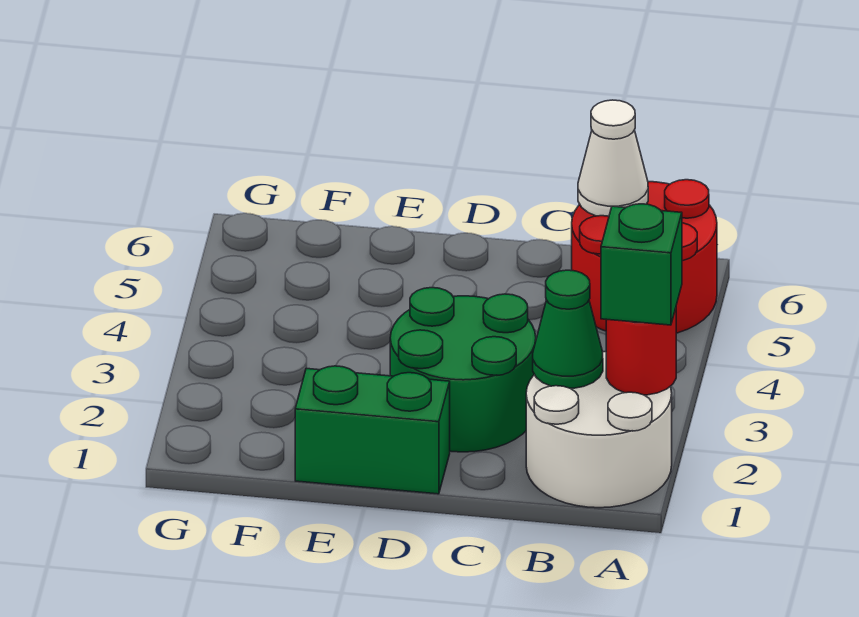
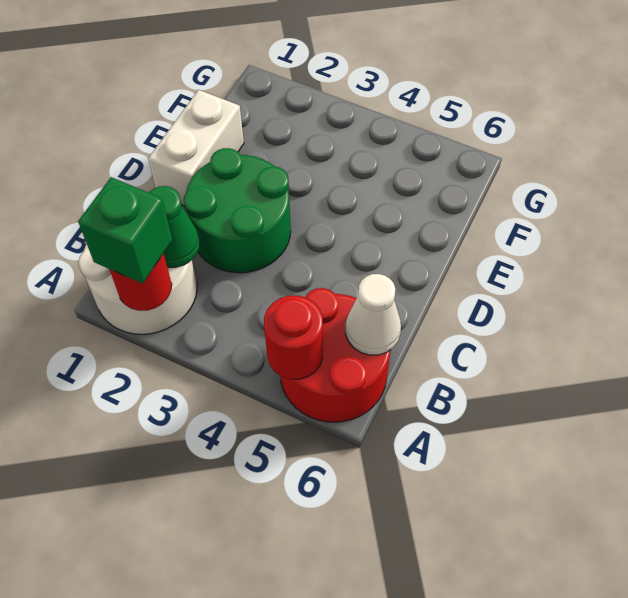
none -> red 1x1 round brick [264,296,323,379]
green 1x2 brick [295,366,450,494] -> white 1x2 brick [148,90,244,206]

